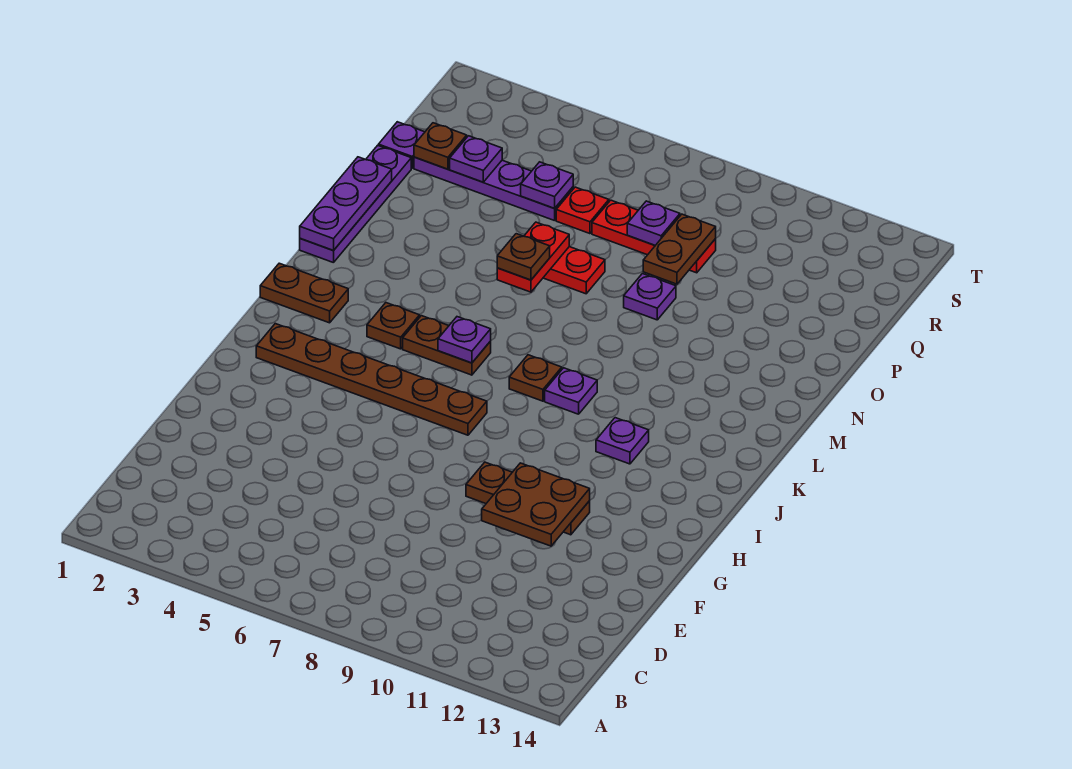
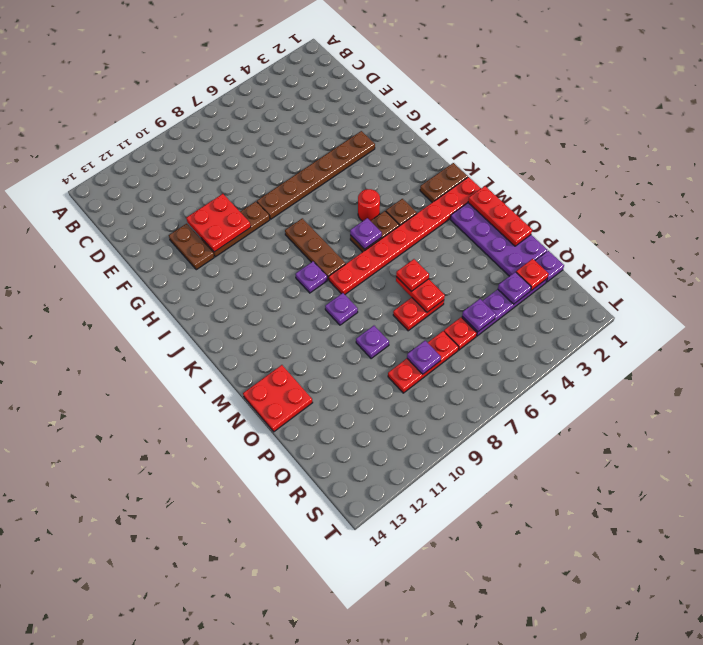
brown 2x2 plate [482,463,590,546] -> red 2x2 plate [186,194,251,252]
brown 1x6 plate [256,324,487,435] -> brown 1x6 plate moved to [257,131,375,219]
none -> red 1x1 round brick [358,189,380,221]
purple 1x1 plate [596,418,649,464] -> purple 1x1 plate moved to [325,293,358,325]
brown 1x1 plate [509,355,562,401] -> brown 1x3 plate [285,218,346,280]
none -> red 1x8 plate [329,177,481,294]
purple 1x4 plate [300,145,411,263] -> purple 2x4 plate [450,203,547,276]
purple 1x3 plate [300,157,392,251] -> red 1x3 plate [468,186,532,246]
brown 1x1 plate [497,234,550,280] -> red 1x1 plate [396,259,429,291]
none -> red 2x2 plate [243,365,313,432]
brown 1x2 plate [643,214,716,284] -> brown 1x2 plate moved to [169,224,214,270]
brown 1x1 plate [414,123,467,169] -> red 1x1 plate [516,259,549,291]

